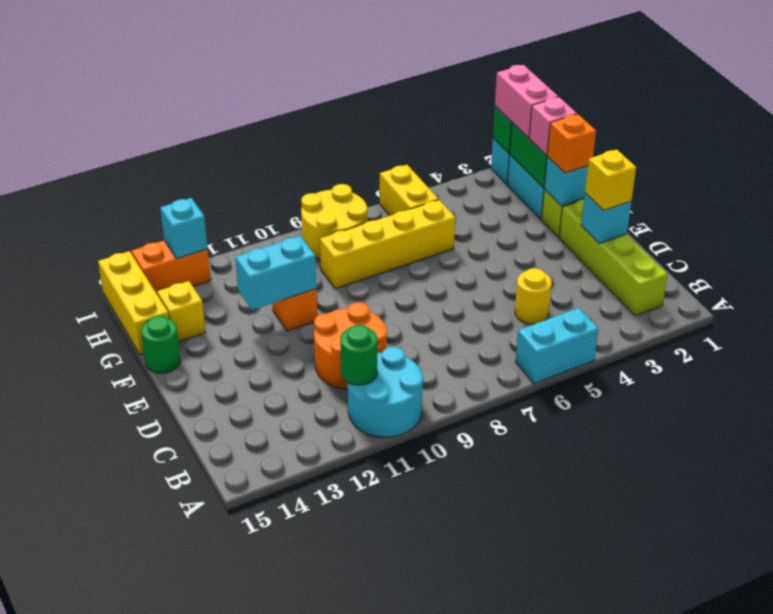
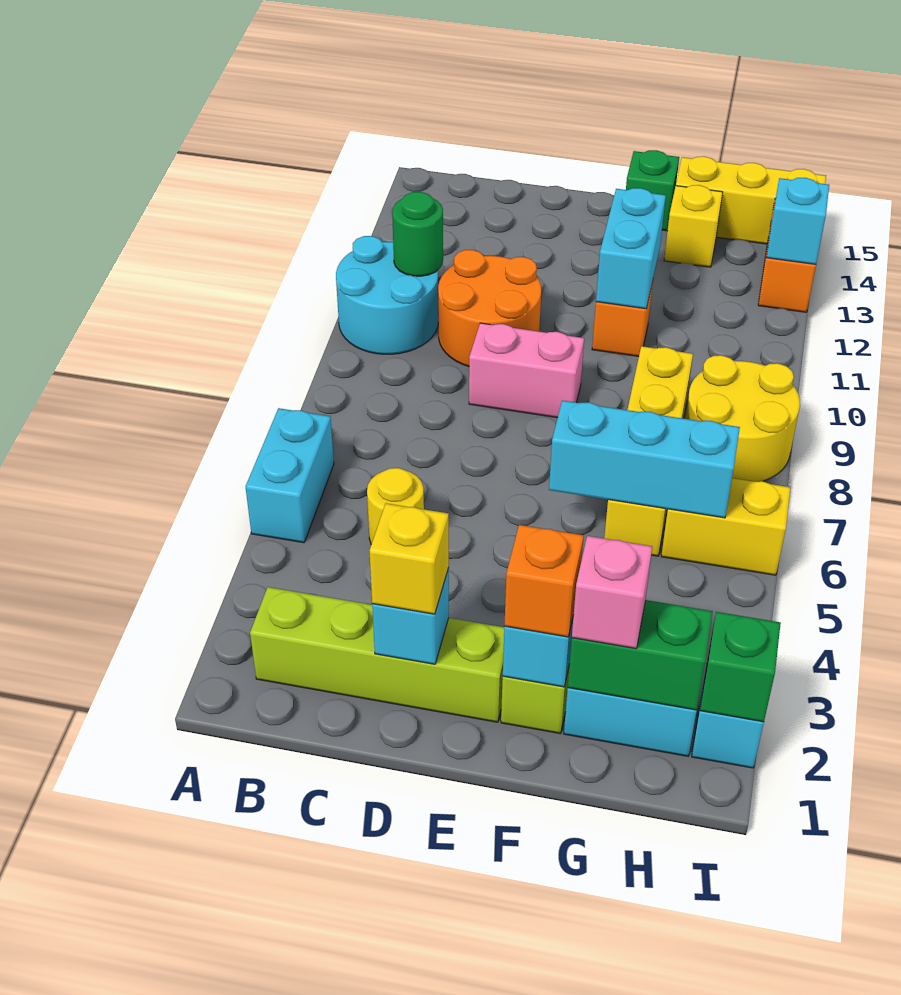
none -> cyan 1x3 brick [549,400,740,518]
green 1x1 round brick [141,316,180,373] -> green 1x1 brick [626,150,679,231]
pink 1x2 brick [495,65,558,138] -> pink 1x2 brick moved to [469,323,584,418]

